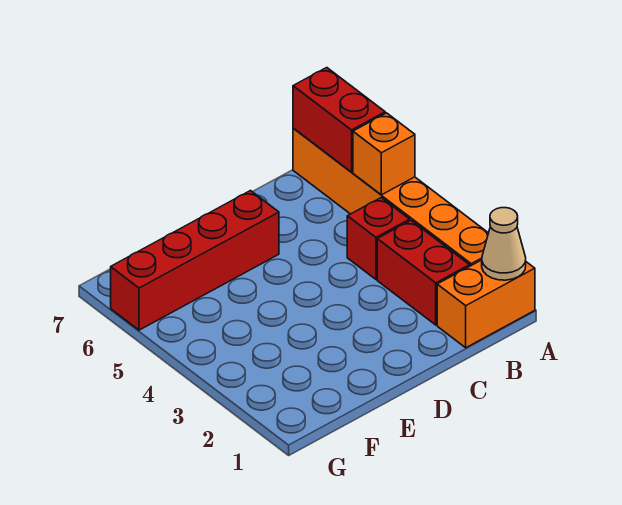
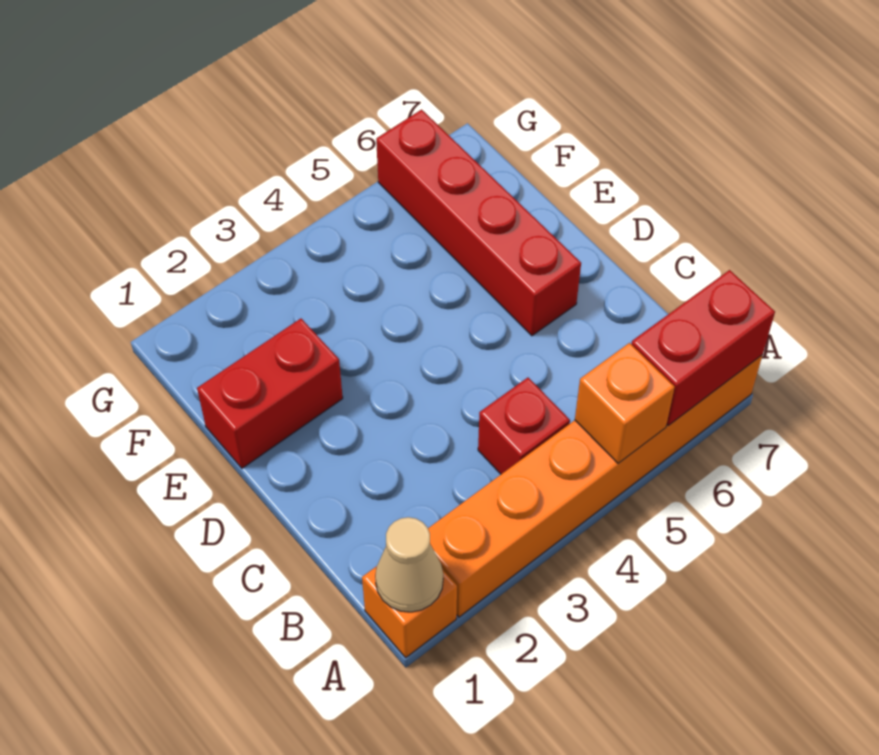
orange 1x2 brick [437,260,535,348] -> orange 1x1 brick [362,566,457,658]
red 1x2 brick [377,221,470,325] -> red 1x2 brick moved to [197,319,343,468]

